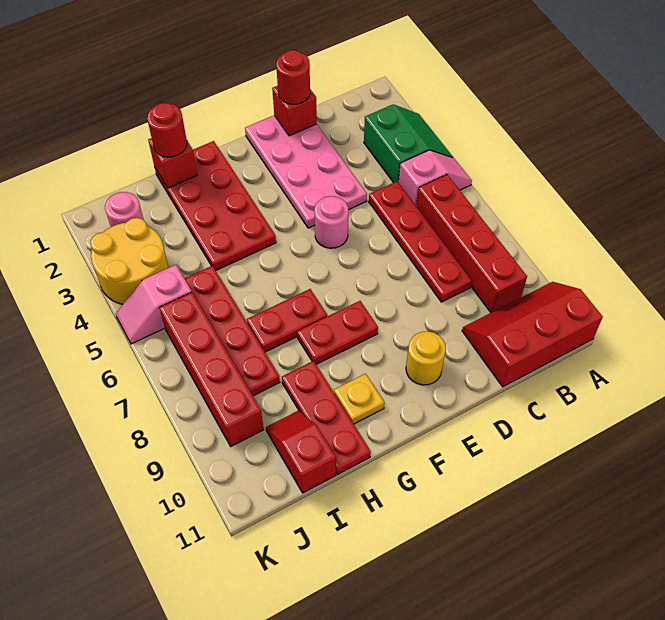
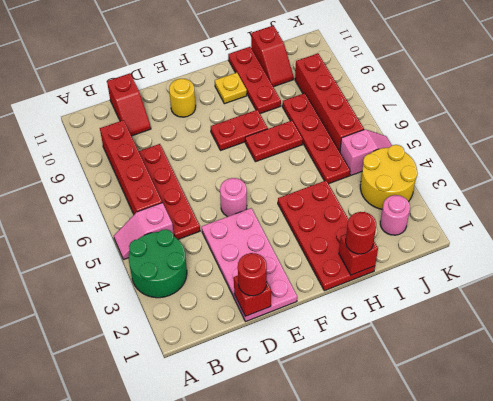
green 2x2 slope [364,104,453,183] -> green 2x2 round brick [129,229,187,298]
red 2x3 slope [462,282,603,387] -> red 1x2 slope [107,73,151,136]

